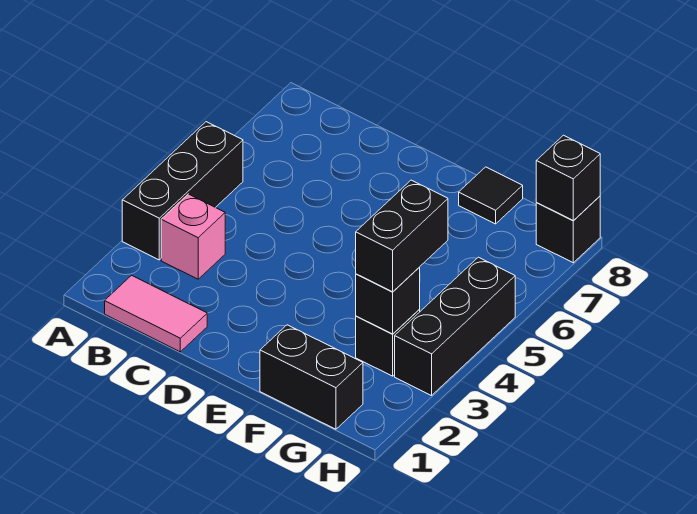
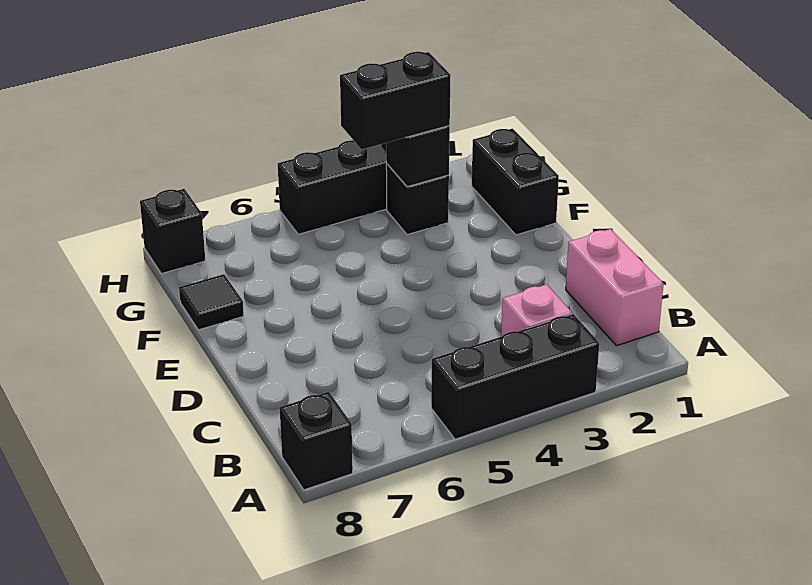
pink 1x2 tile [105,275,207,352] -> pink 1x2 brick [566,229,663,346]
black 1x1 brick [536,135,600,221] -> black 1x1 brick moved to [280,392,353,490]

